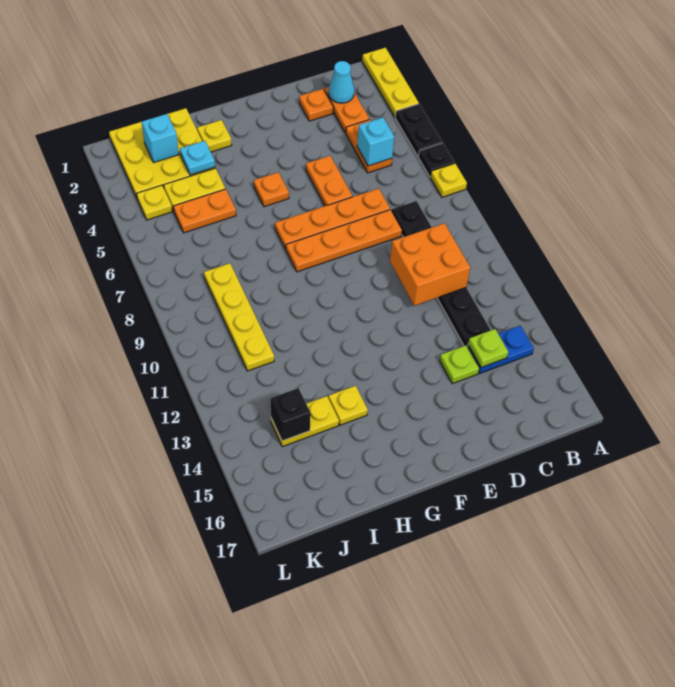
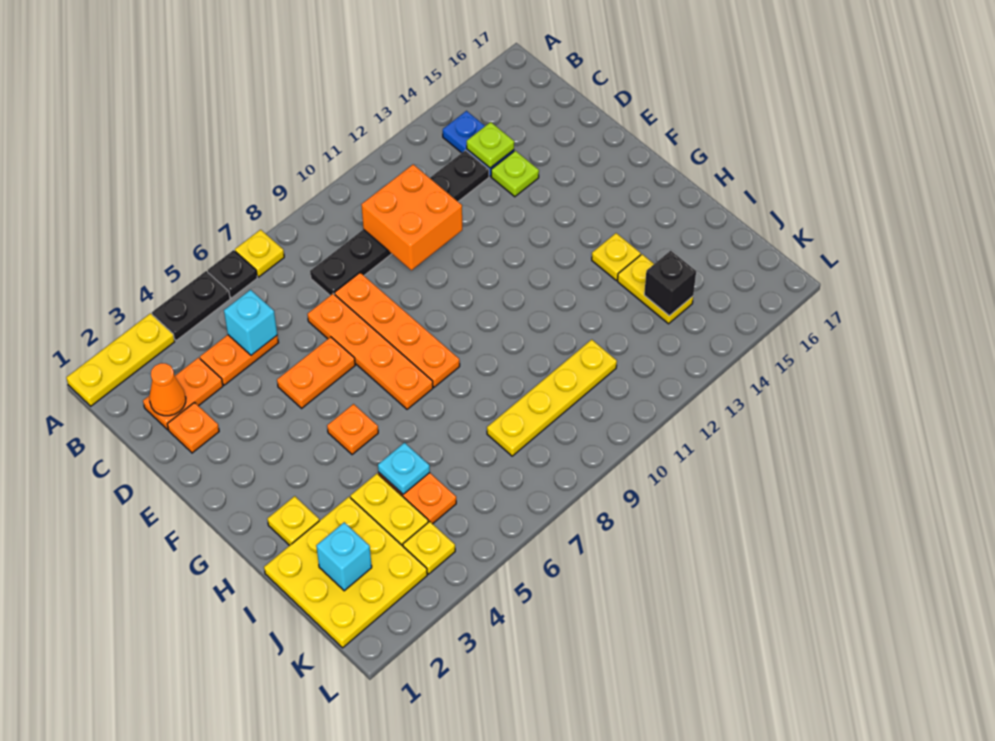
cyan 1x1 cone [328,61,354,103] -> orange 1x1 cone [149,363,186,416]
cyan 1x1 plate [180,141,215,175] -> cyan 1x1 plate moved to [378,443,430,494]

